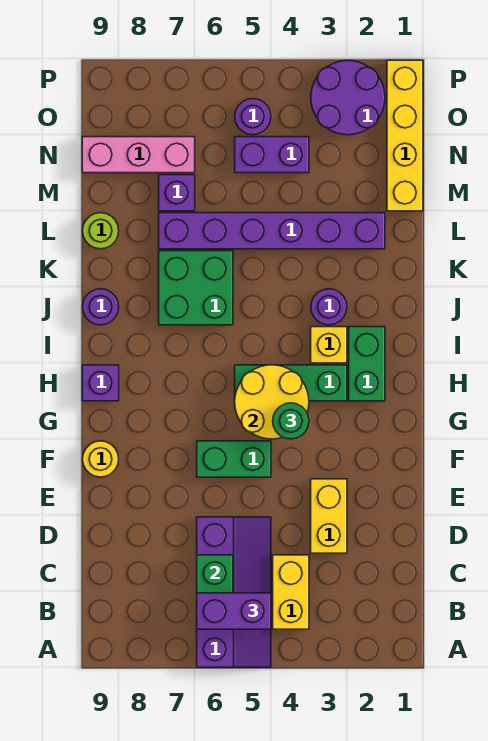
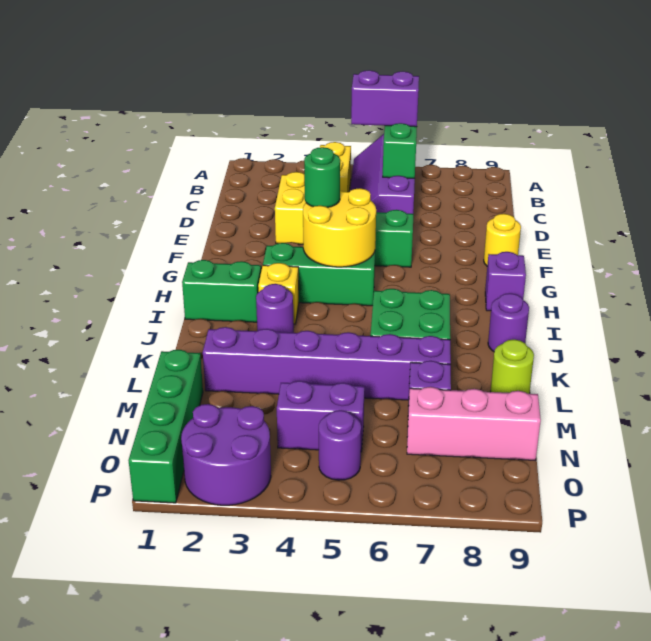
green 1x2 brick [349,327,385,401] -> green 1x2 brick turned to [182,260,261,322]
yellow 1x4 brick [387,60,423,211] -> green 1x4 brick [129,350,203,503]

